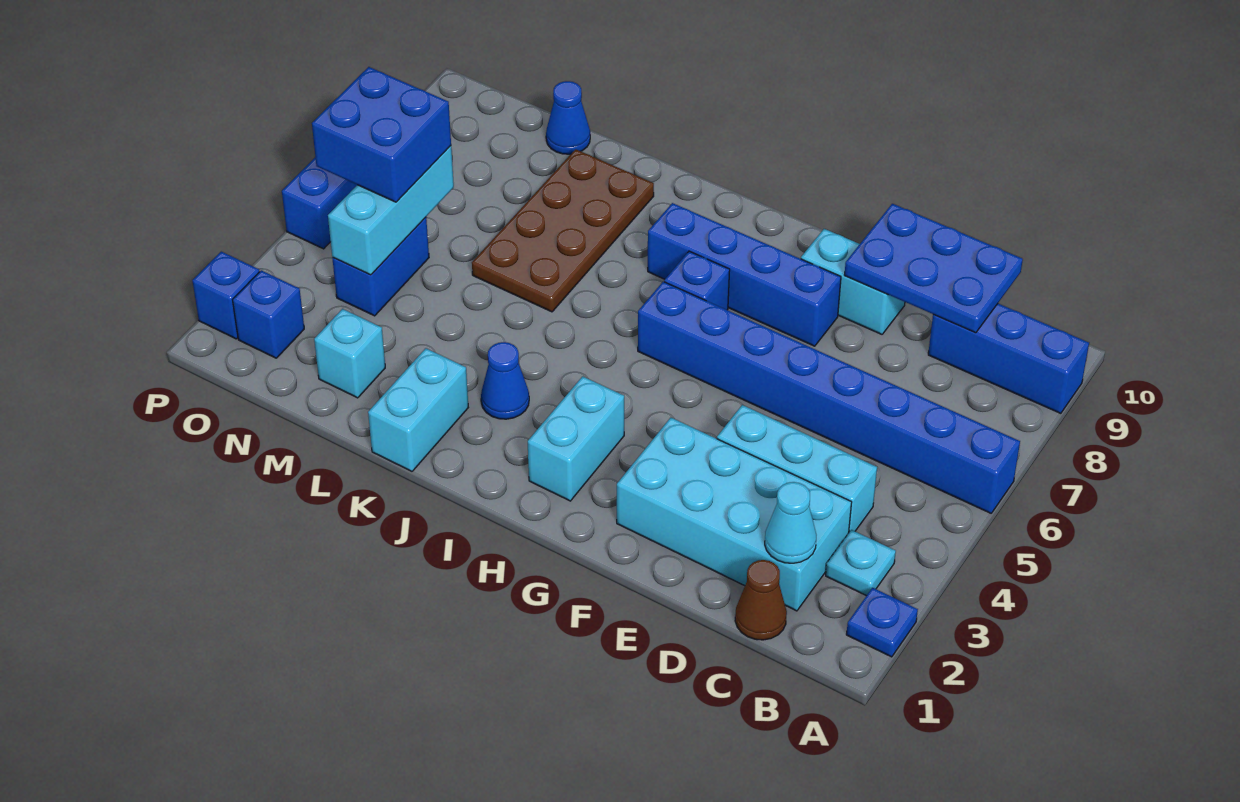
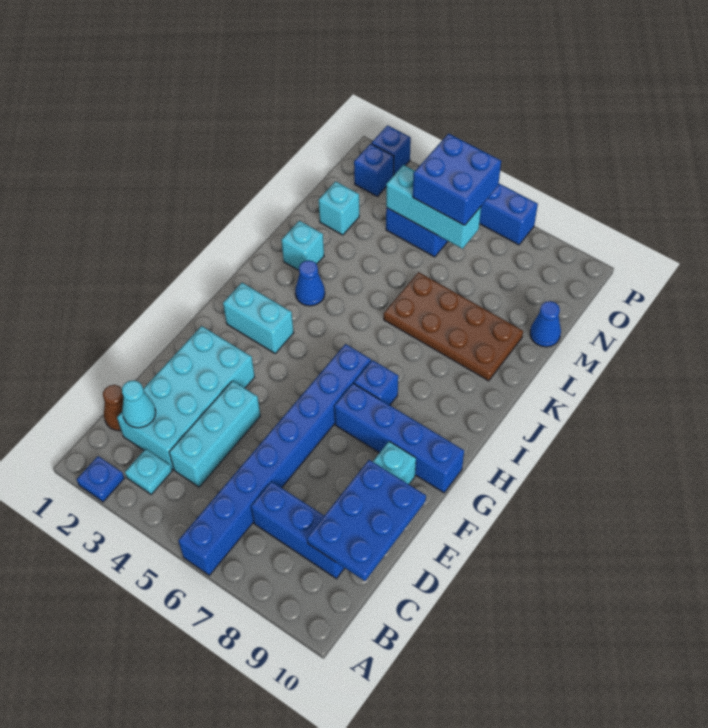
blue 1x3 brick [928,304,1089,413] -> blue 1x3 brick turned to [251,481,345,579]
blue 1x4 brick [648,203,841,346] -> blue 1x4 brick turned to [334,383,464,493]
cyan 1x2 brick [368,348,468,471] -> cyan 1x1 brick [281,221,324,270]

